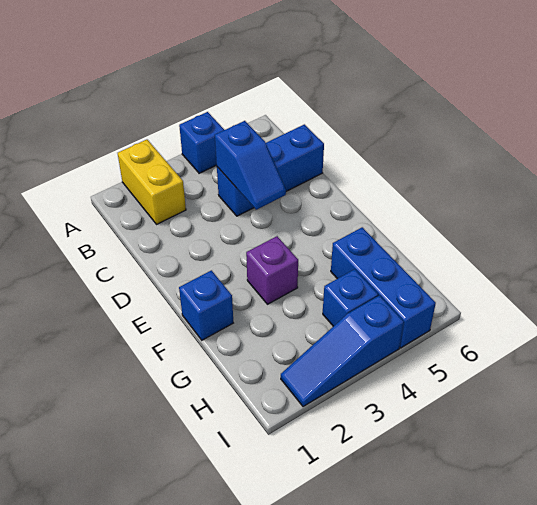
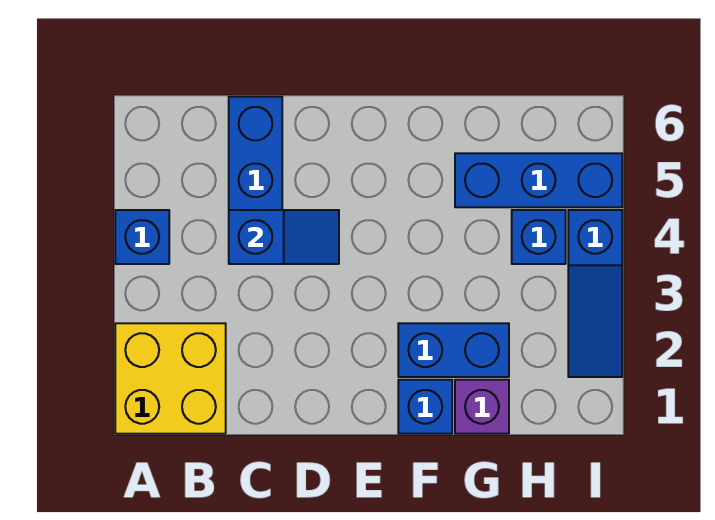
yellow 1x2 brick [118,140,186,224] -> yellow 2x2 brick [115,323,226,434]
none -> blue 1x2 brick [398,323,509,377]
purple 1x1 brick [246,236,298,304] -> purple 1x1 brick moved to [455,380,509,434]

